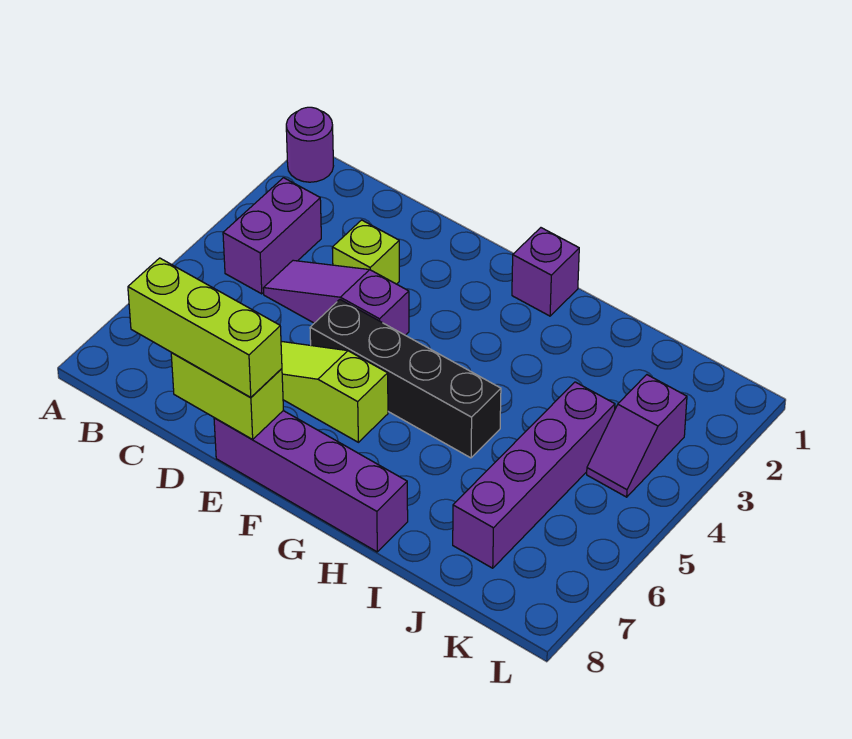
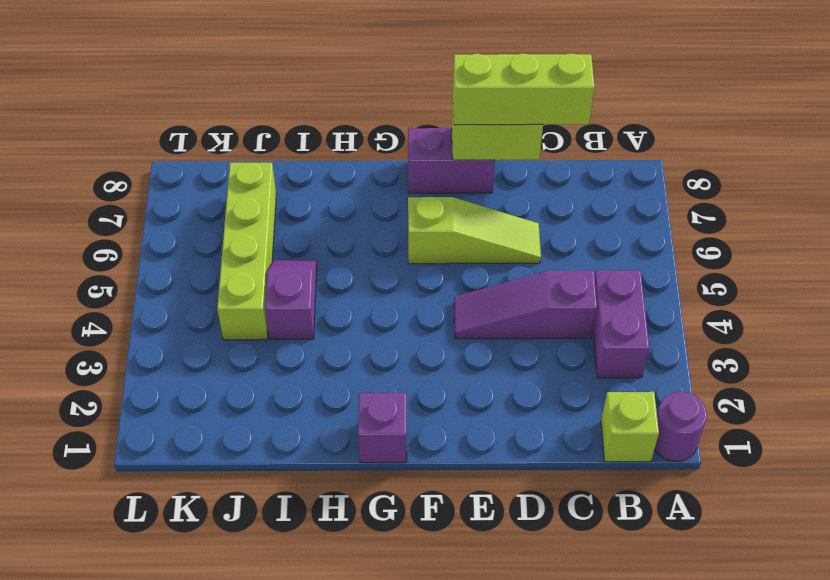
purple 1x3 slope [263,260,409,335] -> purple 1x3 slope turned to [454,271,597,339]
lime 1x1 brick [332,220,399,284] -> lime 1x1 brick moved to [601,392,659,462]
black 1x4 brick [310,300,501,458] -> none
purple 1x4 brick [214,411,408,552] -> purple 1x2 brick [408,128,495,193]
purple 1x4 brick [453,382,615,568] -> lime 1x4 brick [217,163,276,340]
purple 1x2 slope [587,375,687,497] -> purple 1x2 slope moved to [265,260,317,339]

